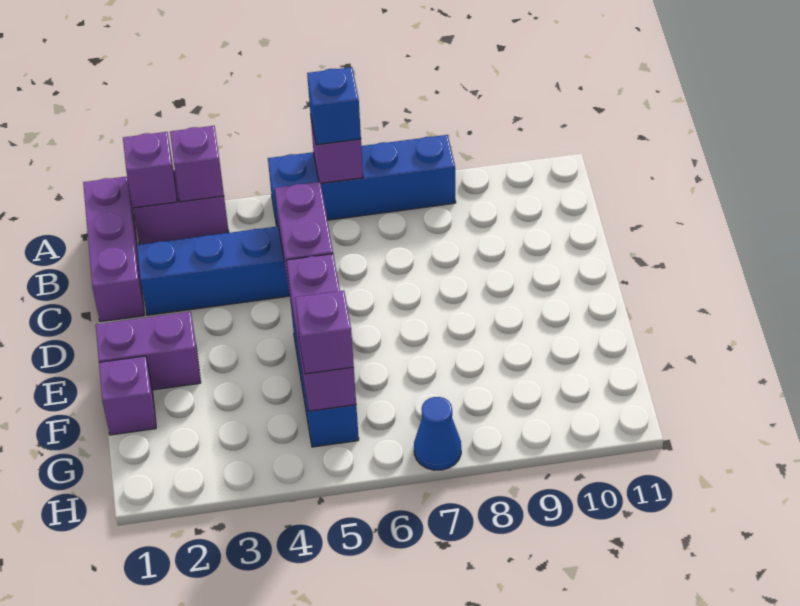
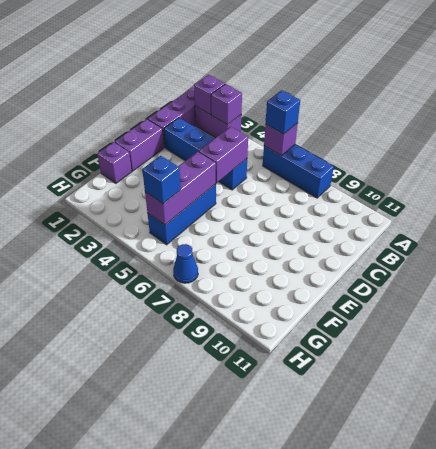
blue 1x4 brick [268,135,456,226] -> blue 1x3 brick [263,145,334,198]
purple 1x2 brick [96,312,201,390] -> purple 1x2 brick turned to [115,119,164,171]
purple 1x1 brick [295,291,354,374] -> blue 1x1 brick [142,155,181,204]

